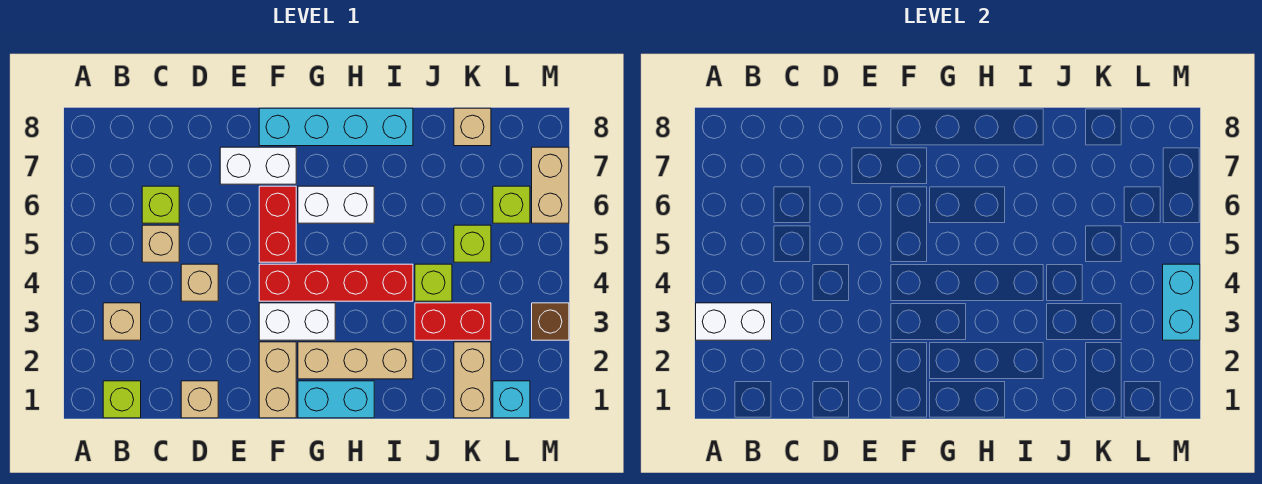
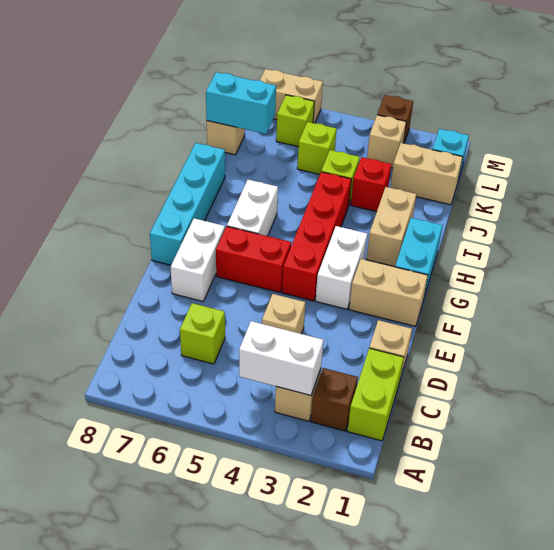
white 1x2 brick [696,303,772,340] -> white 1x2 brick turned to [239,321,324,395]
lime 1x1 brick [103,381,141,418] -> lime 1x2 brick [348,348,404,441]
none -> brown 1x1 brick [311,368,358,431]
tan 1x1 brick [142,225,179,262] -> tan 1x1 brick moved to [367,115,406,168]
tan 1x3 brick [298,342,413,379] -> tan 1x2 brick [366,187,416,267]
red 1x2 brick [415,303,491,340] -> red 1x1 brick [351,157,392,212]
cyan 1x2 brick [1163,264,1200,340] -> cyan 1x2 brick moved to [206,72,276,134]

